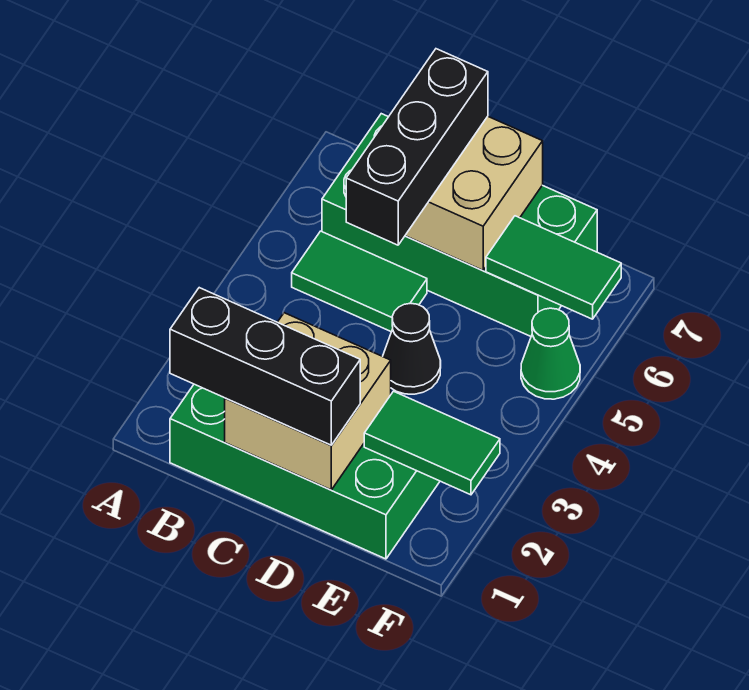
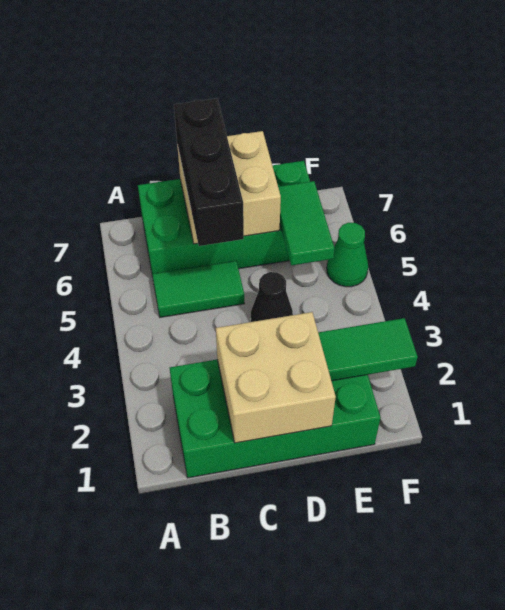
black 1x3 brick [170,288,360,445] -> none
green 1x2 tile [486,216,621,319] -> green 1x2 tile turned to [278,181,334,265]

